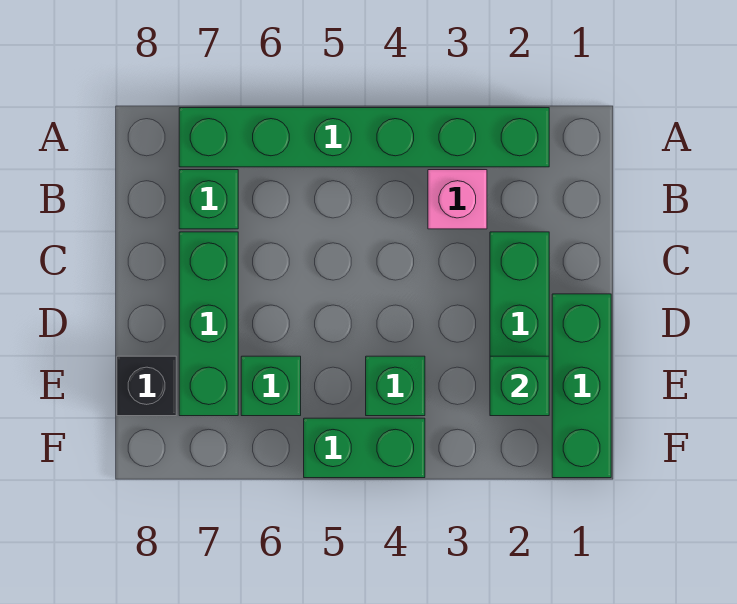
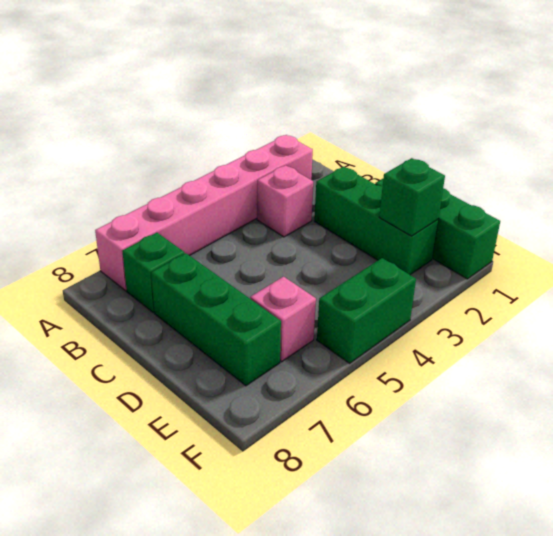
green 1x6 brick [179,108,549,167] -> pink 1x6 brick [95,135,313,291]
green 1x1 brick [366,356,425,416] -> none
green 1x1 brick [241,356,301,416] -> pink 1x1 brick [250,277,316,362]
black 1x1 brick [117,356,176,416] -> none

